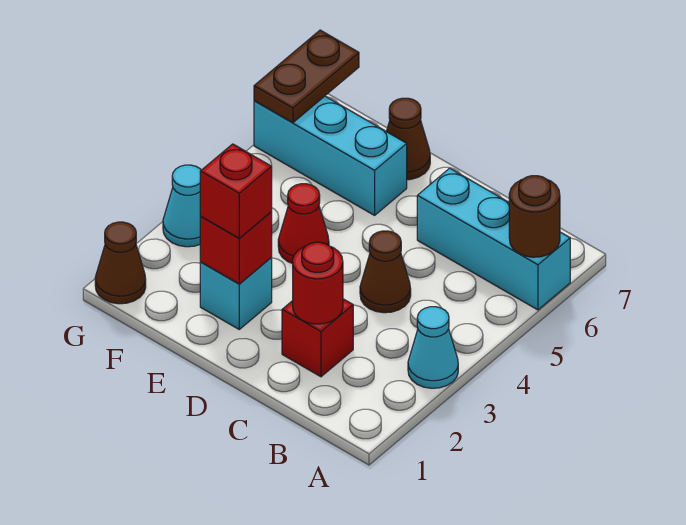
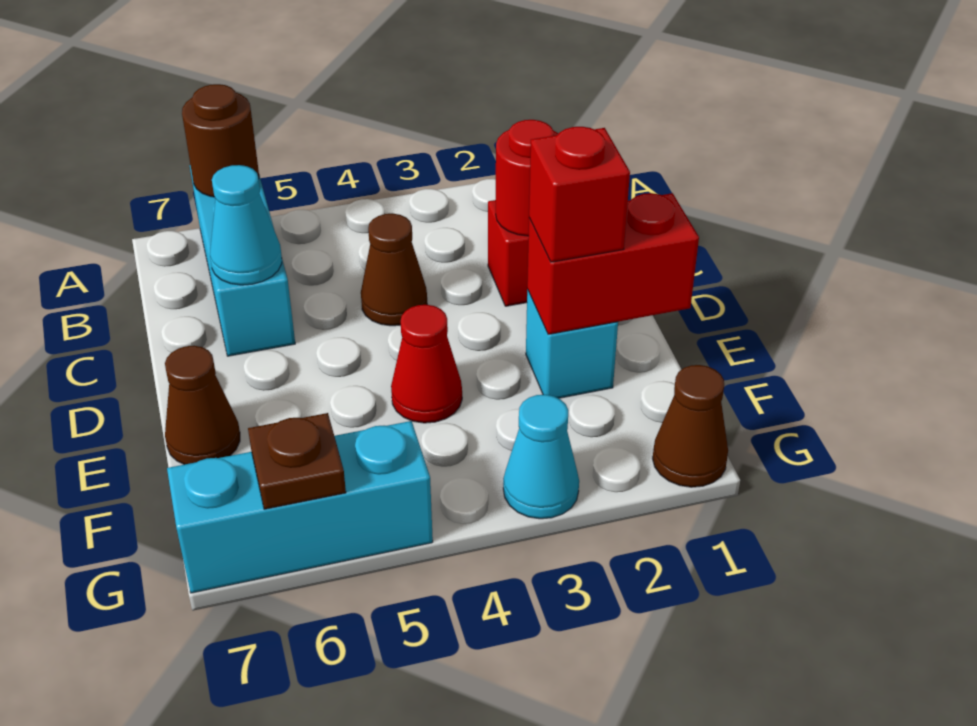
cyan 1x1 cone [408,307,458,388] -> cyan 1x1 cone moved to [210,165,282,285]
red 1x1 brick [200,212,272,284] -> red 1x2 brick [527,193,699,334]
cyan 1x3 brick [254,96,407,215] -> cyan 1x3 brick turned to [167,421,433,593]
brown 1x2 plate [254,30,359,123] -> brown 1x1 plate [248,413,346,509]

